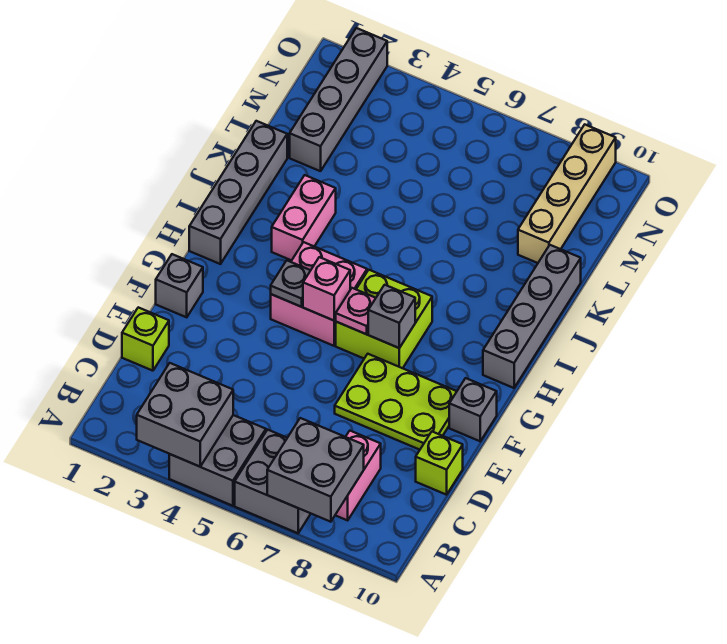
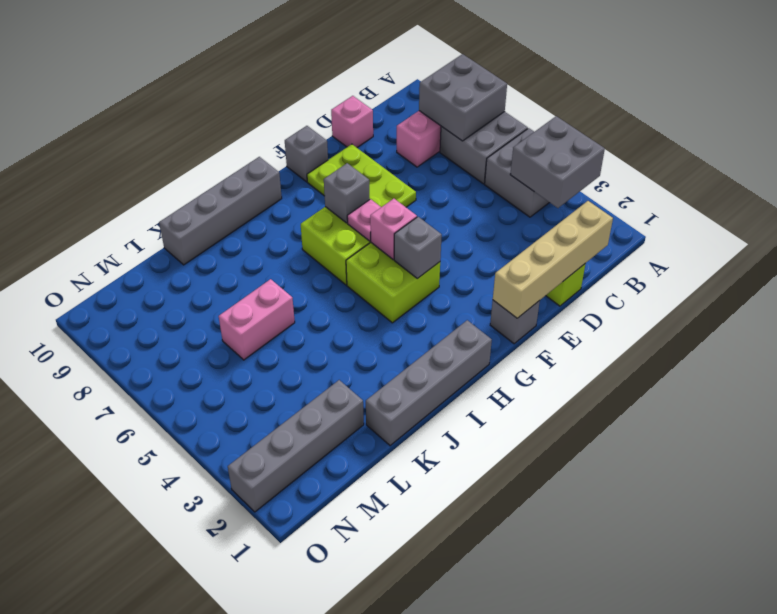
lime 1x1 brick [416,432,463,495] -> pink 1x1 brick [331,96,373,147]
pink 2x2 brick [271,242,367,346] -> lime 2x2 brick [346,243,440,323]
grey 1x1 plate [271,260,311,307] -> grey 1x1 brick [394,217,442,279]
pink 1x2 brick [272,175,336,260] -> pink 1x2 brick moved to [219,279,295,360]
tan 1x4 brick [518,125,616,263] -> tan 1x4 brick moved to [493,201,613,318]

